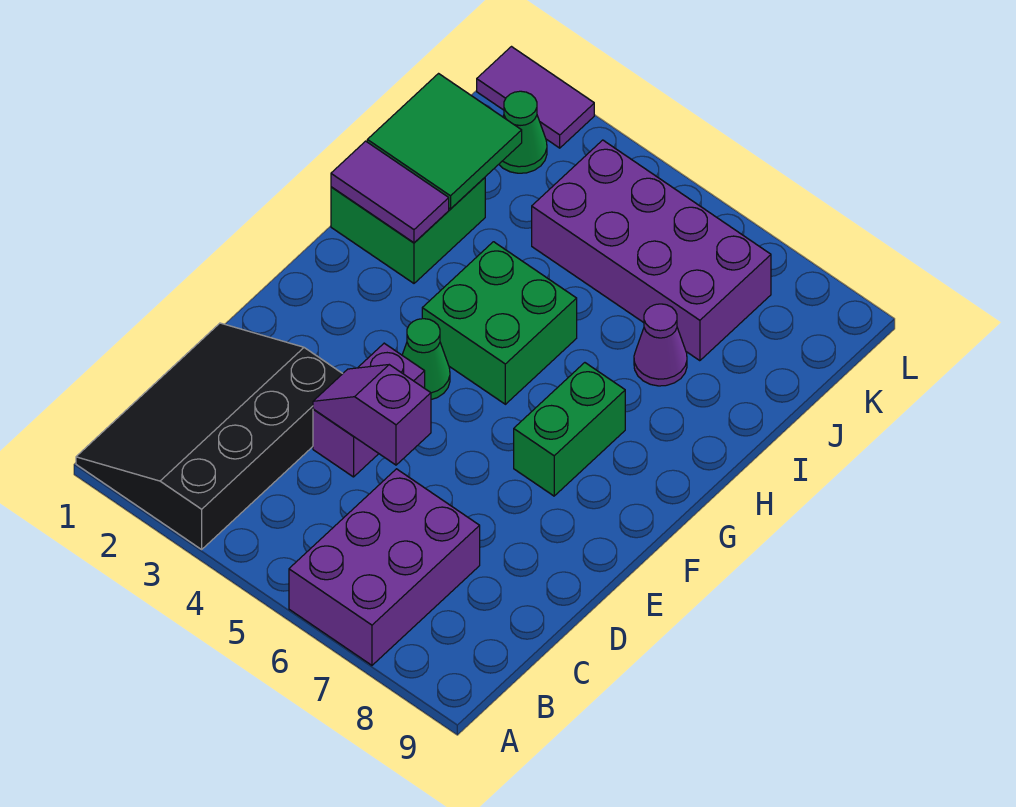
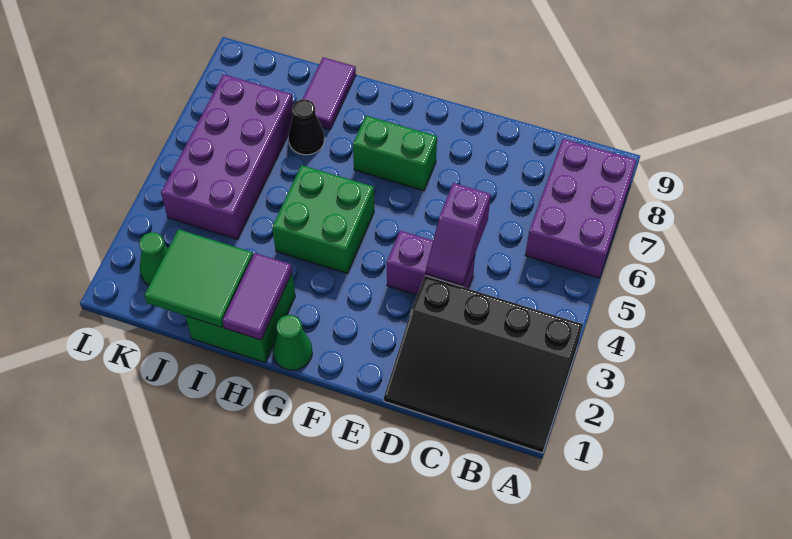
purple 2x3 brick [289,469,480,665] -> purple 2x3 brick turned to [525,139,636,278]
green 1x1 cone [402,319,450,400] -> green 1x1 cone moved to [273,315,312,370]
purple 1x1 cone [634,304,687,386] -> black 1x1 cone [288,99,324,155]
purple 1x2 tile [477,47,594,148] -> purple 1x2 tile moved to [303,57,356,130]

